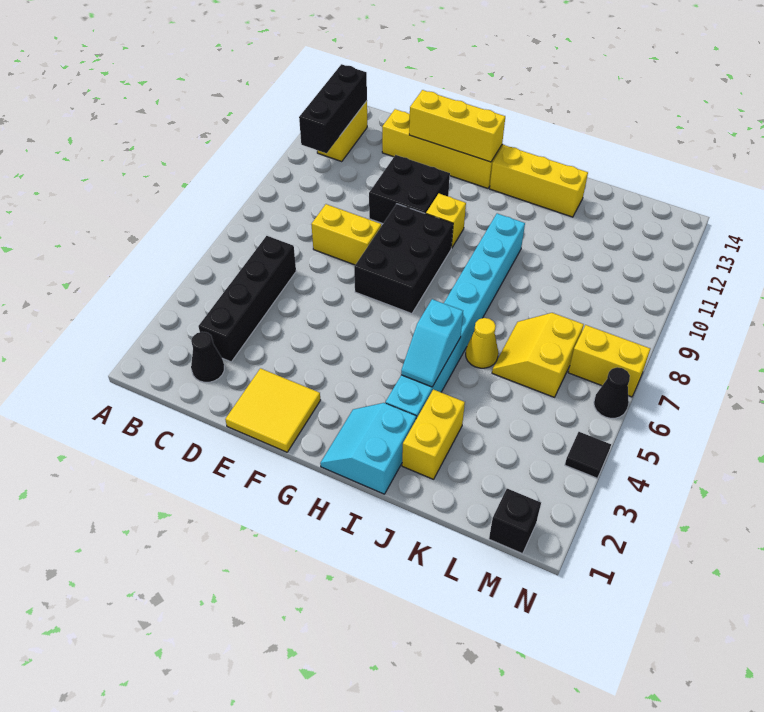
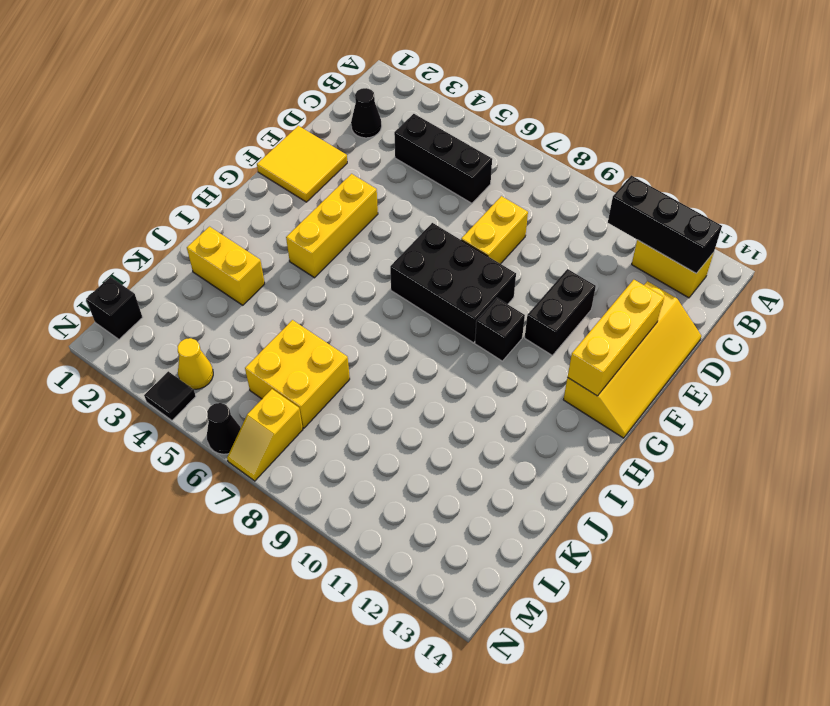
black 1x4 brick [198,236,296,362] -> black 1x3 brick [394,114,492,203]
black 2x2 brick [369,155,450,224] -> black 1x2 brick [525,269,596,355]
yellow 1x1 brick [426,194,466,248] -> black 1x1 brick [475,298,525,361]
cyan 2x2 slope [320,403,416,494] -> none
yellow 1x3 brick [490,145,588,217] -> yellow 1x3 brick moved to [286,174,378,278]
cyan 1x8 brick [385,213,525,419] -> none
cyan 1x2 slope [401,299,463,387] -> none
yellow 1x1 cone [466,318,498,368] -> yellow 1x1 cone moved to [177,338,213,389]
yellow 2x2 slope [492,313,584,397] -> yellow 2x2 brick [245,320,350,428]
yellow 1x2 brick [568,325,650,397] -> yellow 1x2 slope [227,389,303,481]

